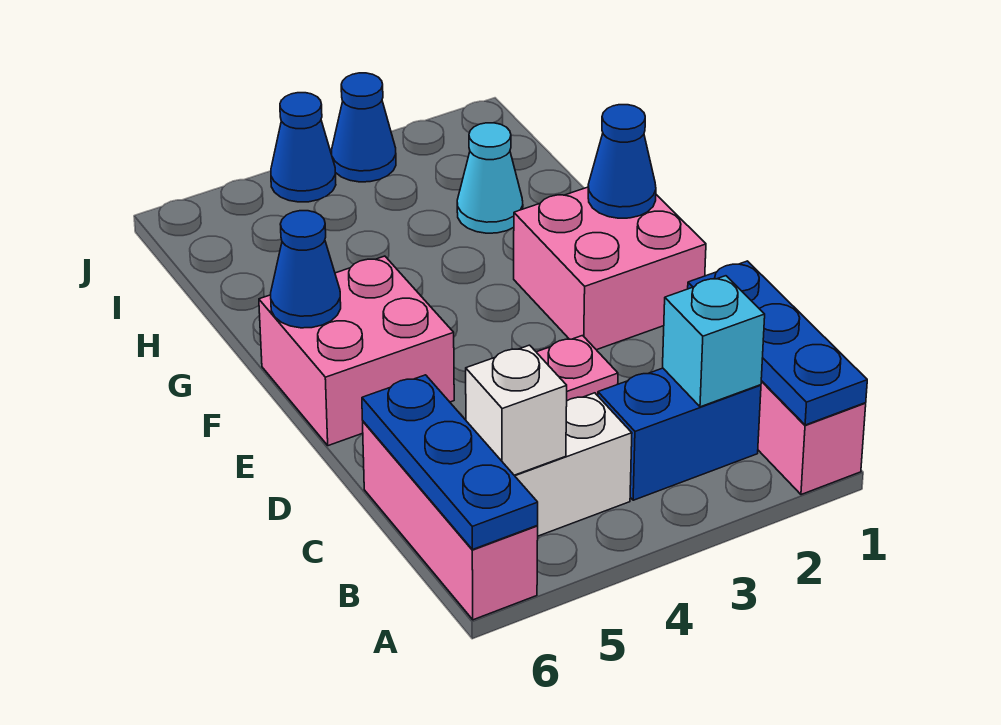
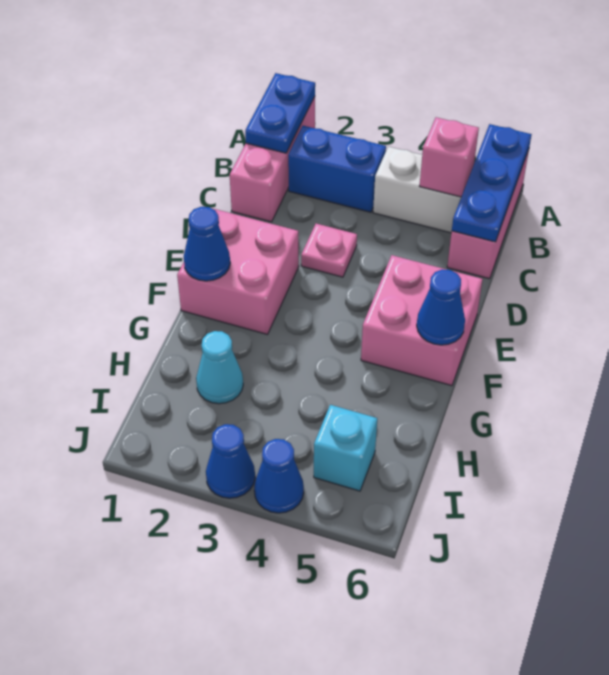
blue 1x3 plate [688,261,867,425] -> blue 1x2 plate [245,73,315,153]
cyan 1x1 brick [663,276,765,407] -> cyan 1x1 brick moved to [314,405,377,491]
white 1x1 brick [466,345,567,475] -> pink 1x1 brick [420,117,479,197]

